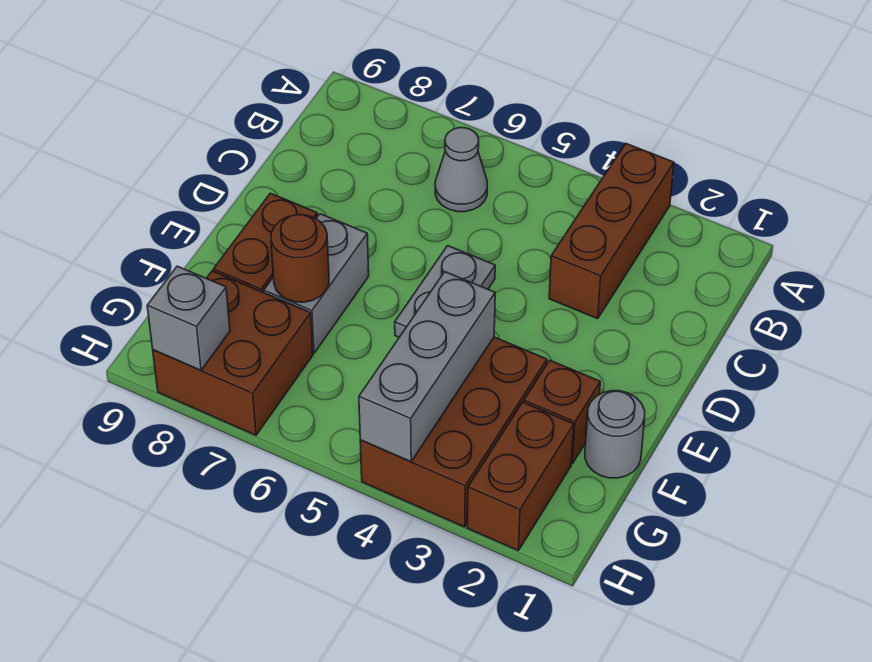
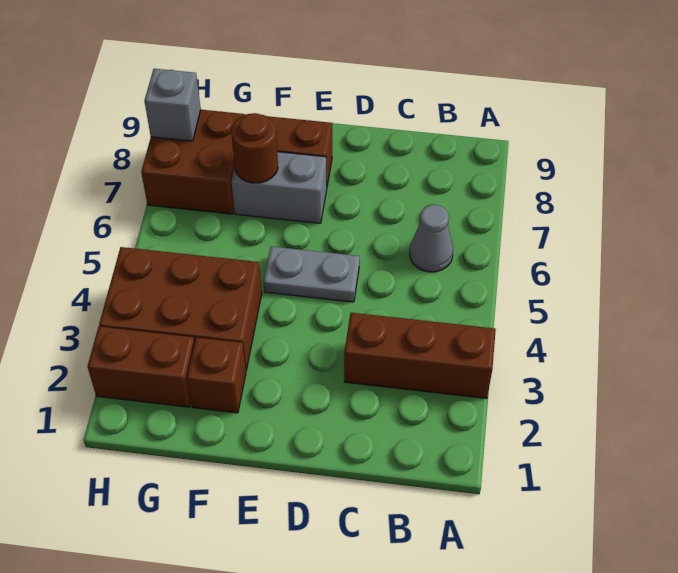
grey 1x1 round brick [585,391,645,478] -> none
grey 1x3 brick [359,272,495,462] -> none

